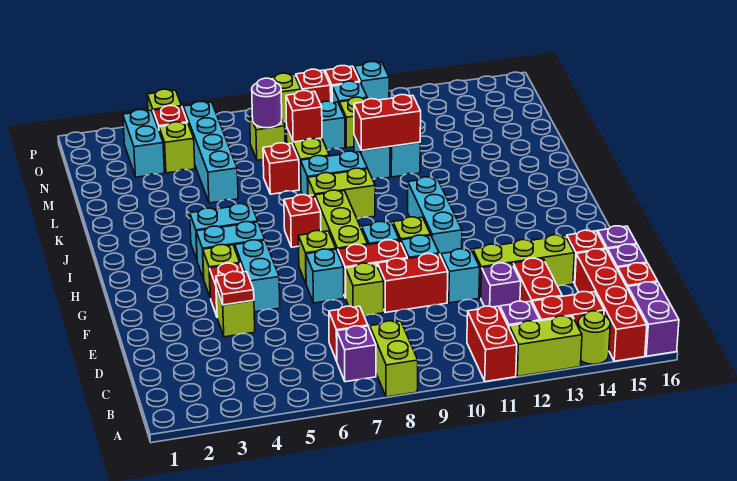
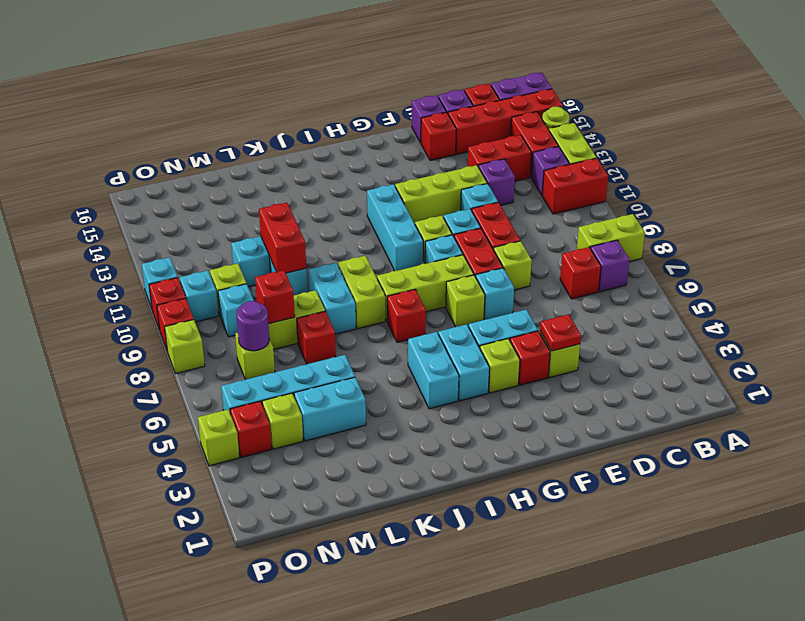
lime 1x3 brick [473,235,574,298] -> lime 1x3 brick turned to [395,165,487,224]
cyan 1x3 brick [408,177,462,256] -> cyan 1x3 brick turned to [367,184,423,271]
cyan 1x2 brick [123,110,165,177] -> cyan 1x2 brick moved to [294,377,366,441]

